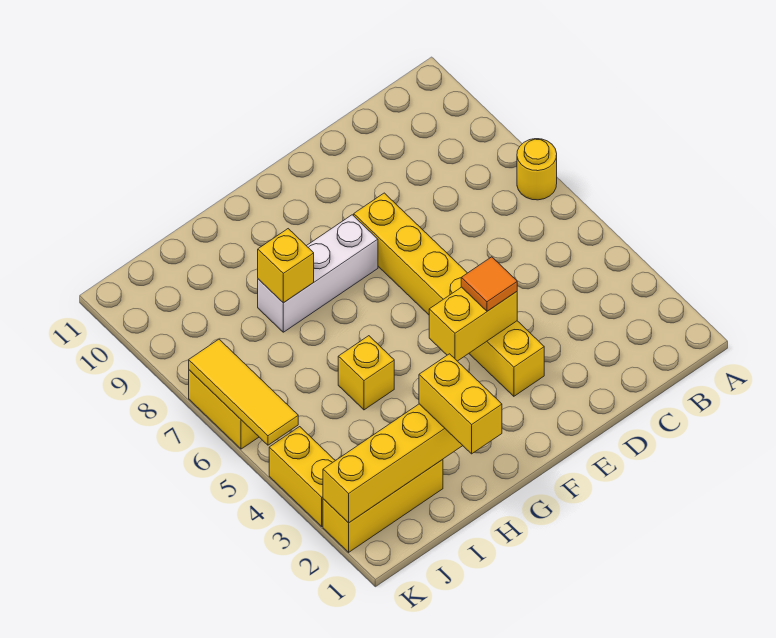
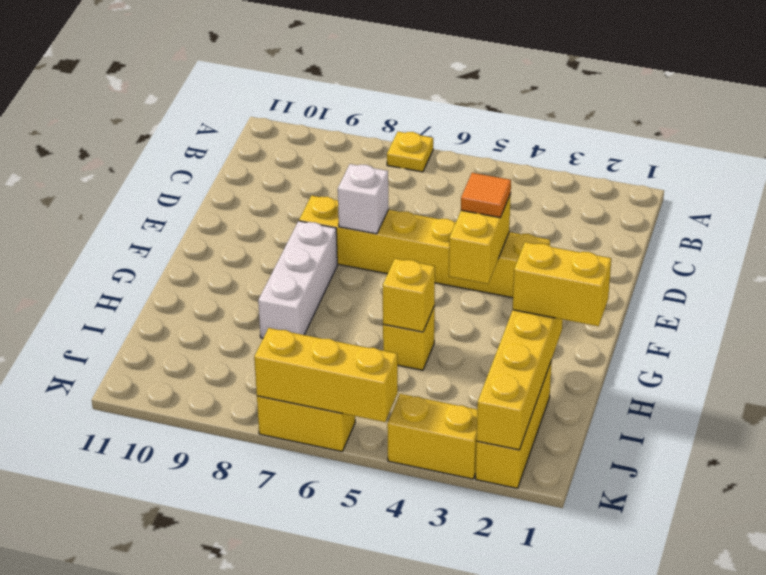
yellow 1x1 round brick [517,139,557,200] -> yellow 1x1 plate [387,132,433,172]
none -> white 1x1 brick [338,164,388,234]
yellow 1x1 brick [258,229,314,303] -> yellow 1x1 brick moved to [383,259,435,332]
yellow 1x3 tile [189,339,298,445] -> yellow 1x3 brick [254,328,398,422]

